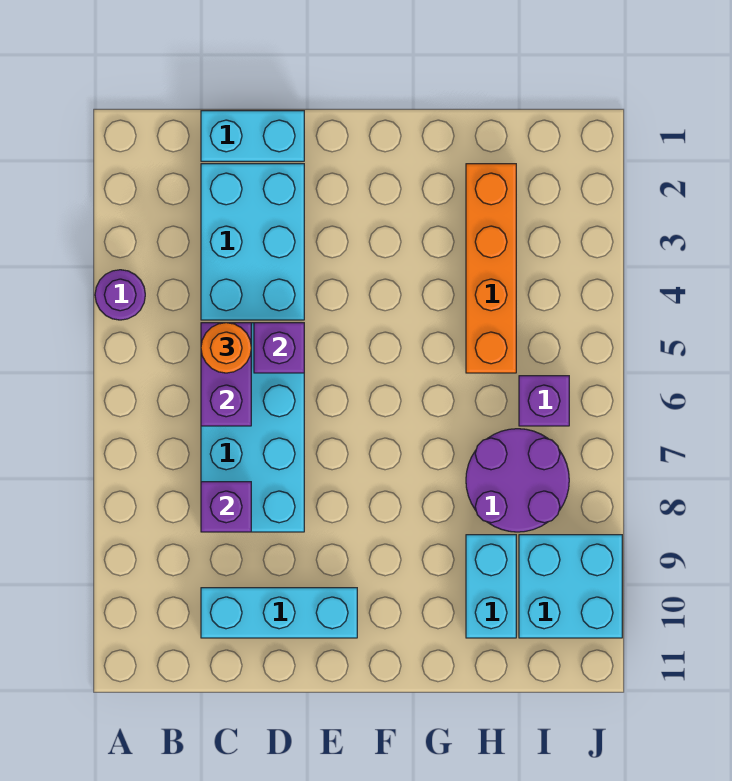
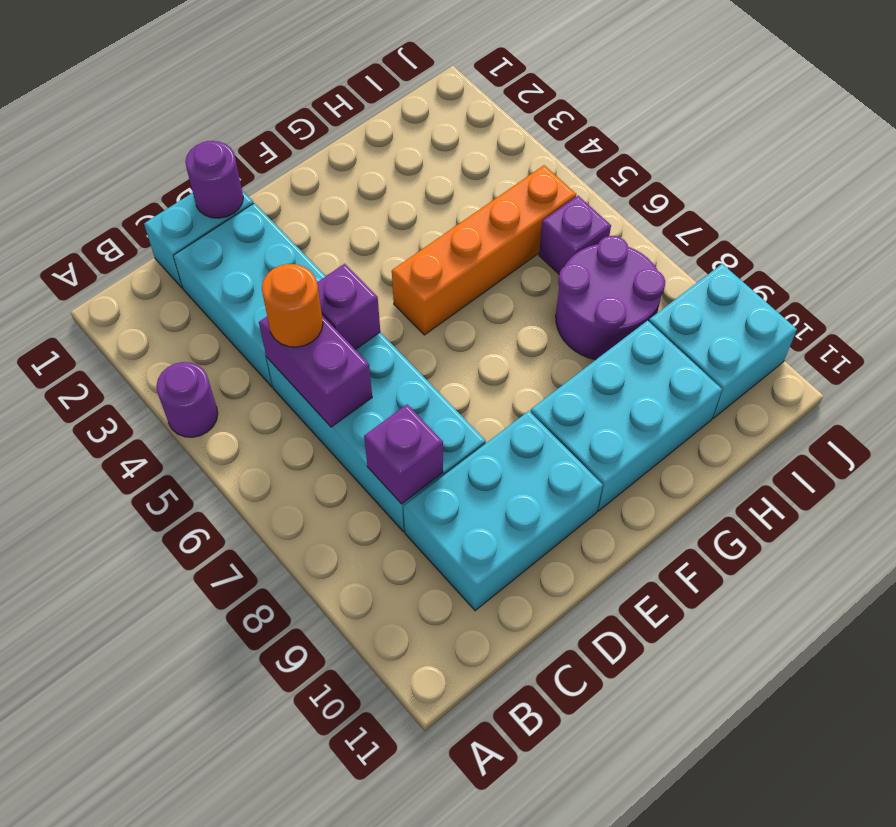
cyan 1x3 brick [201,588,357,638] -> cyan 2x3 brick [403,411,603,611]
none -> purple 1x1 round brick [185,141,243,218]
orange 1x4 brick [466,164,516,373] -> orange 1x4 brick turned to [392,165,576,335]
cyan 1x2 brick [466,535,516,638] -> cyan 2x3 brick [531,321,722,511]

